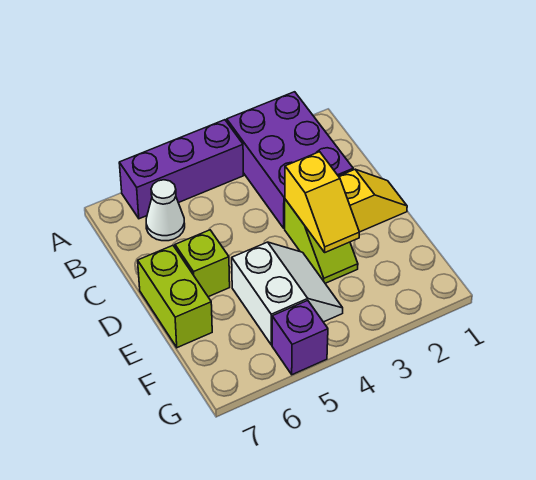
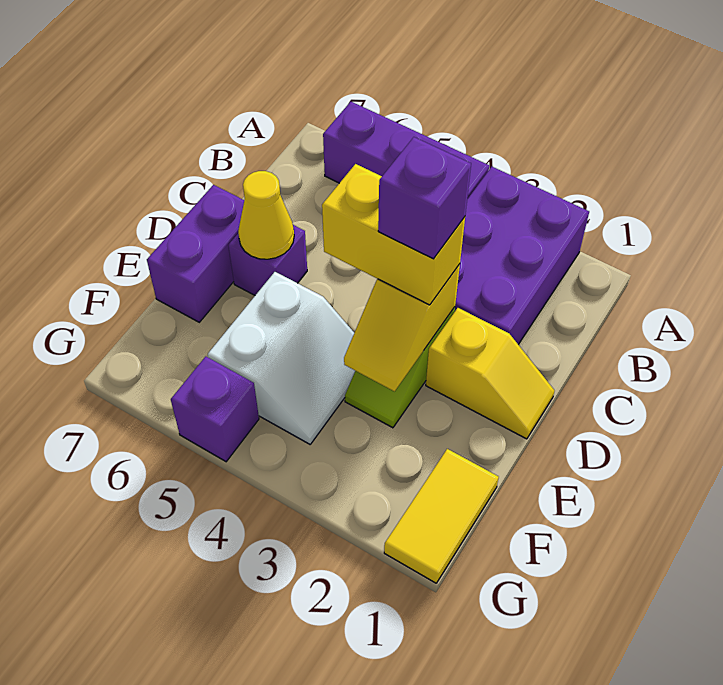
white 1x1 cone [146,180,185,241] -> none
none -> yellow 1x2 brick [322,164,465,305]
none -> purple 1x1 brick [378,137,471,259]
lime 1x1 brick [175,230,230,297] -> purple 1x1 brick [228,225,307,295]
none -> yellow 1x1 cone [238,171,294,259]
lime 1x2 brick [138,246,212,348] -> purple 1x2 brick [147,185,244,322]
none -> yellow 1x2 tile [384,449,499,583]

